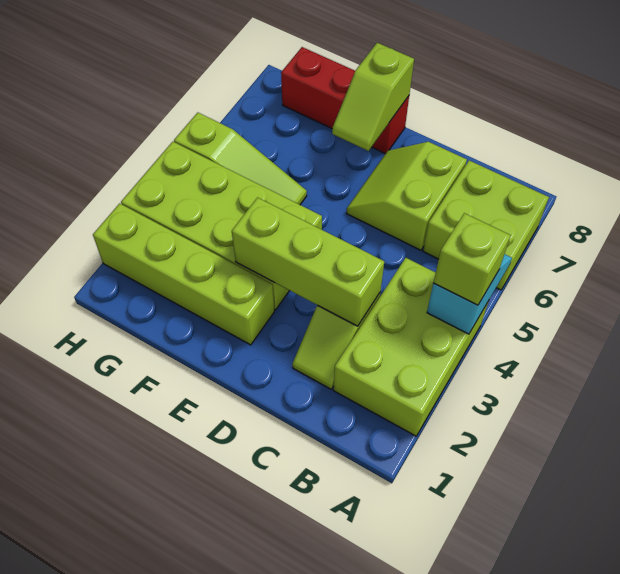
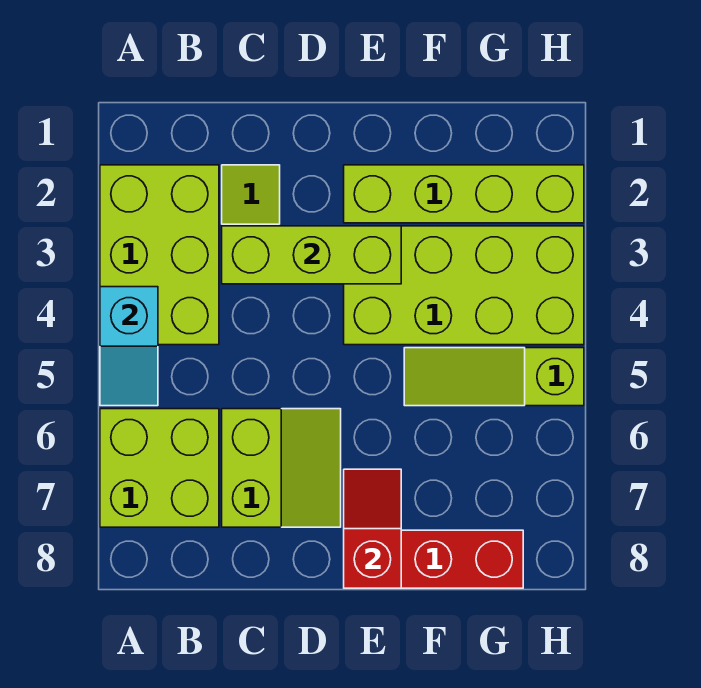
lime 1x1 brick [434,213,511,305] -> none
lime 1x2 slope [332,43,414,151] -> red 1x2 slope [344,469,401,588]

